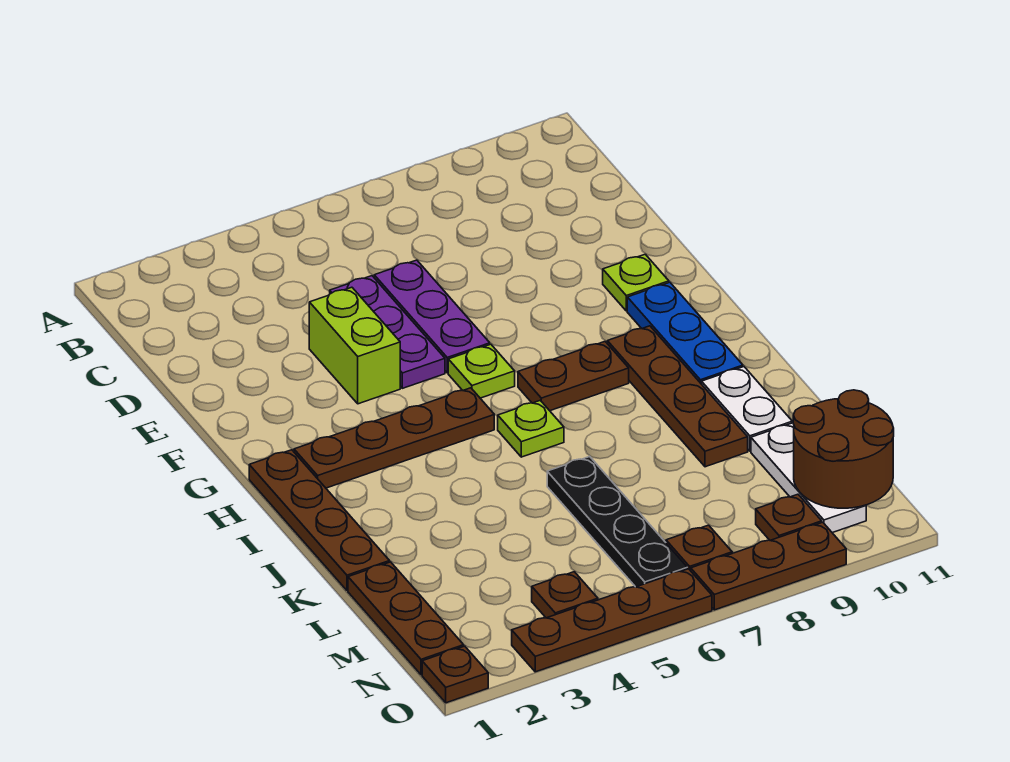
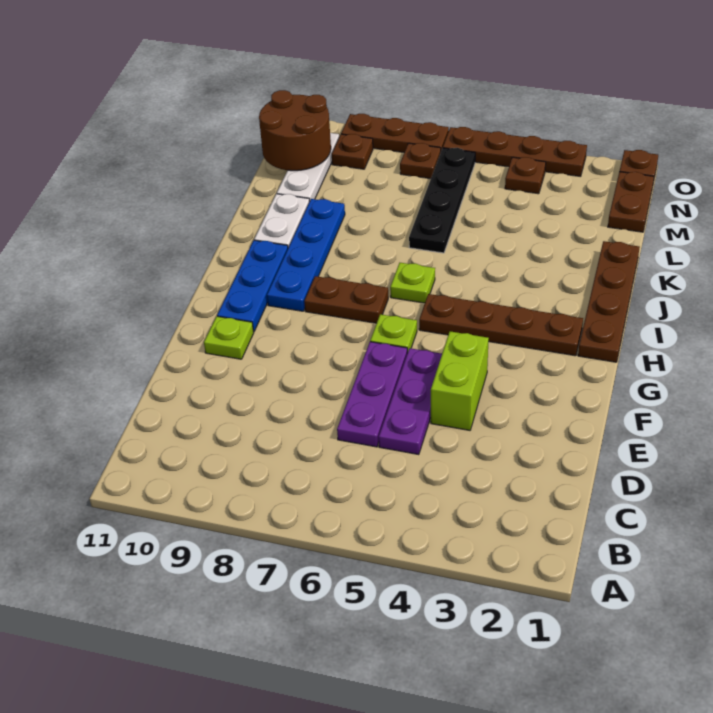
brown 1x4 plate [607,326,748,467] -> blue 1x4 plate [267,199,345,311]
brown 1x3 plate [348,562,464,675] -> brown 1x2 plate [608,172,654,232]

